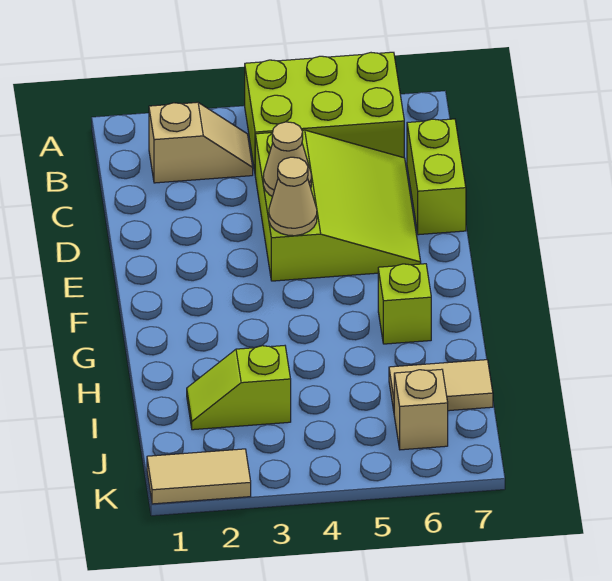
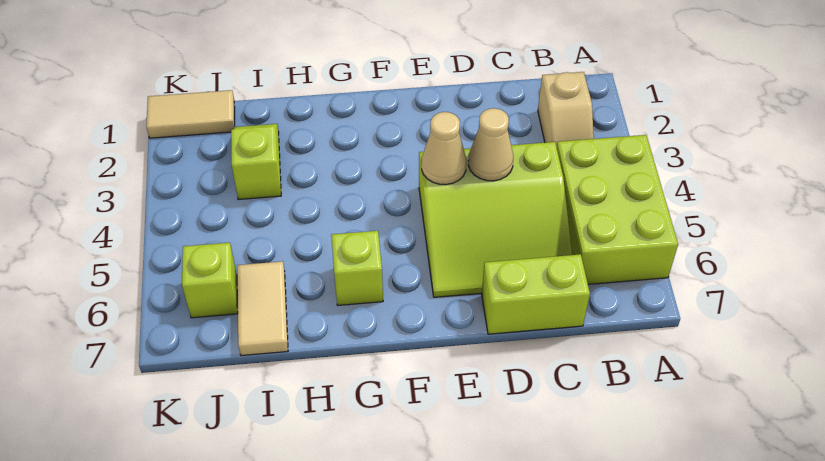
tan 1x1 brick [394,369,448,450] -> lime 1x1 brick [182,243,238,318]
tan 1x2 tile [147,449,251,504] -> tan 1x2 tile turned to [146,90,235,138]

